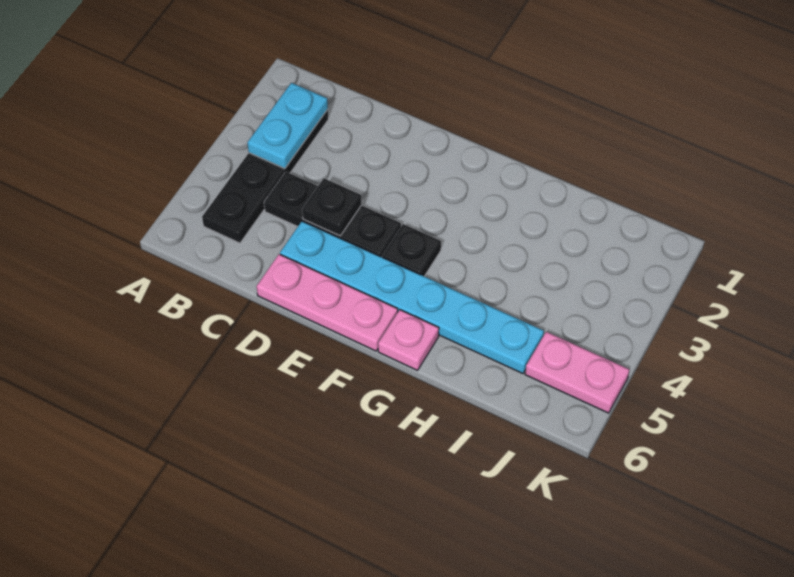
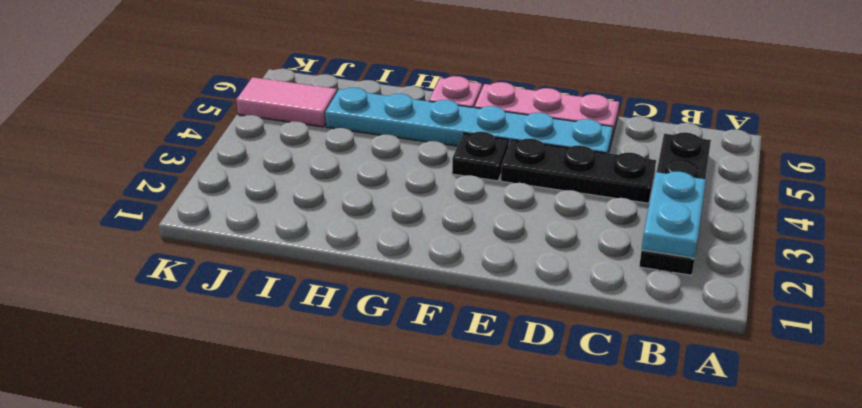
black 1x1 plate [302,178,362,236] -> none
pink 1x2 plate [525,332,630,413] -> pink 1x2 tile [236,77,337,127]

